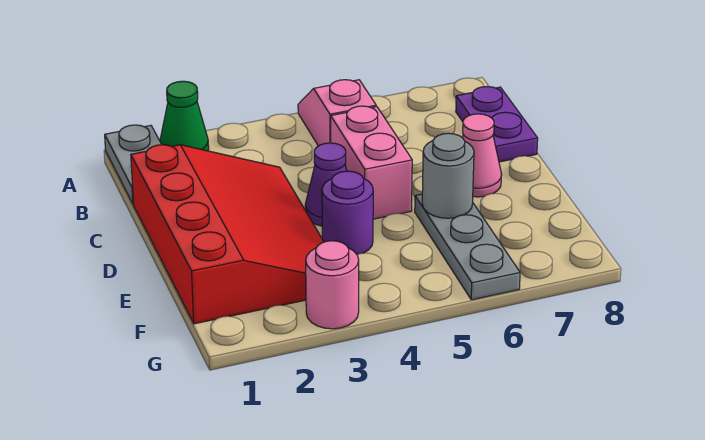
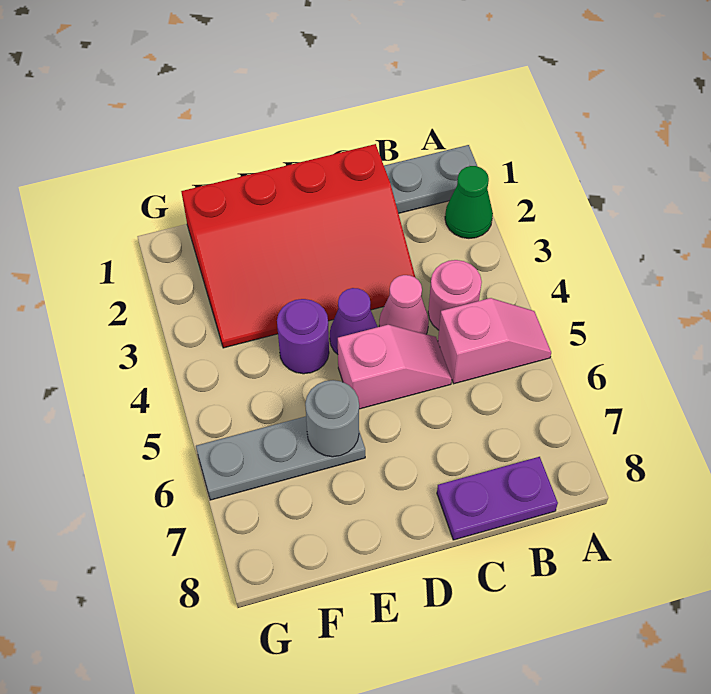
pink 1x2 brick [331,106,412,219] -> pink 1x2 slope [338,325,452,409]
pink 1x1 cone [462,114,502,197] -> pink 1x1 cone moved to [379,275,429,334]
pink 1x1 round brick [306,241,359,329] -> pink 1x1 round brick moved to [428,260,482,330]

